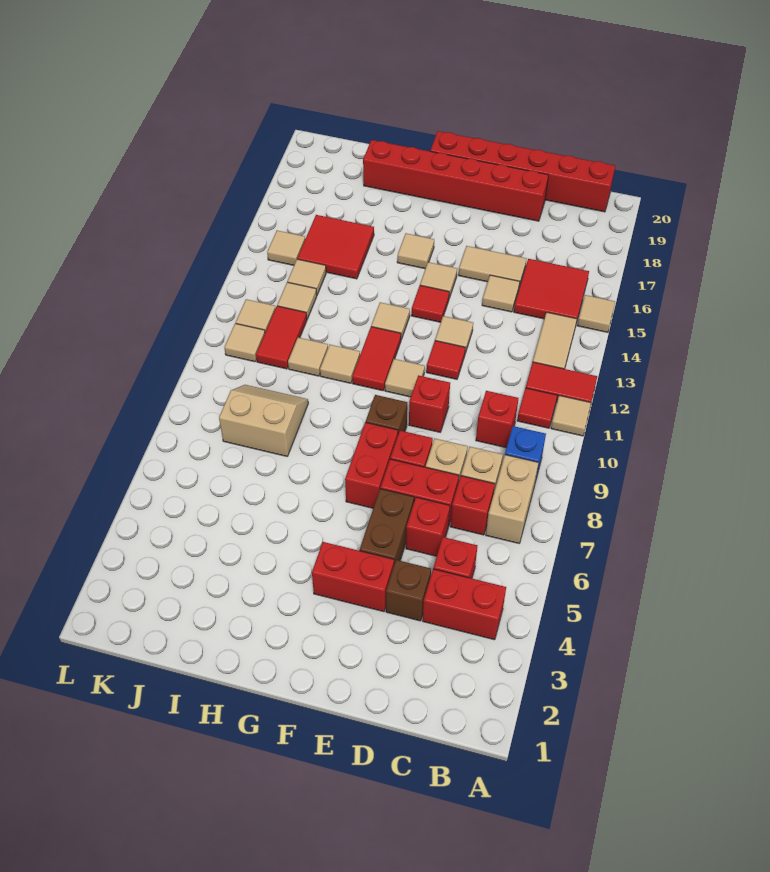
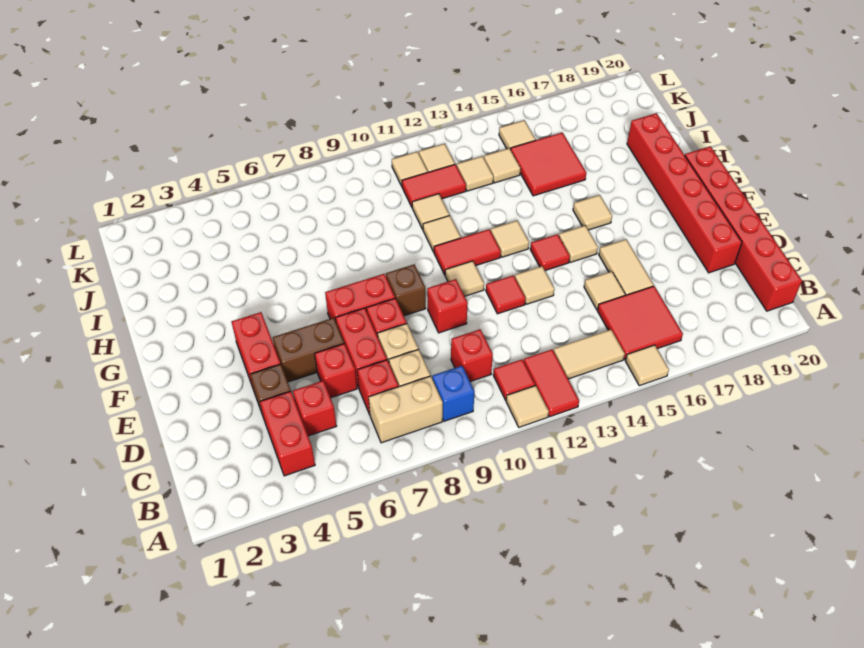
tan 2x2 slope [219,385,308,456] -> none

